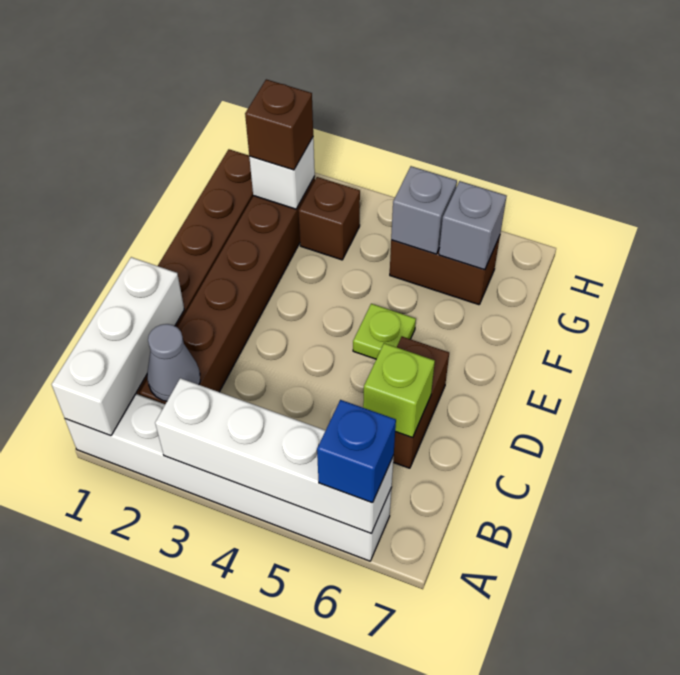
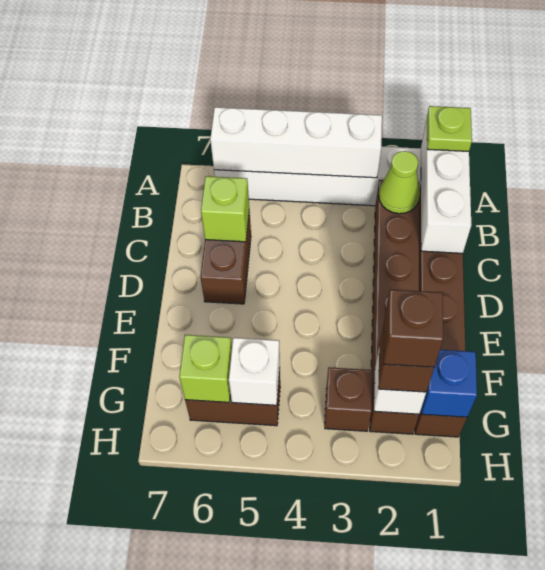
blue 1x1 brick [317,400,396,503] -> blue 1x1 brick moved to [422,350,477,417]
grey 1x1 cone [147,324,200,401] -> lime 1x1 cone [379,151,420,214]
lime 1x1 plate [353,304,416,359] -> lime 1x1 plate moved to [427,106,472,151]
none -> brown 1x1 brick [384,290,443,367]
grey 1x1 brick [391,166,457,254] -> white 1x1 brick [229,338,280,405]
grey 1x1 brick [439,181,507,270] -> lime 1x1 brick [179,335,232,402]

